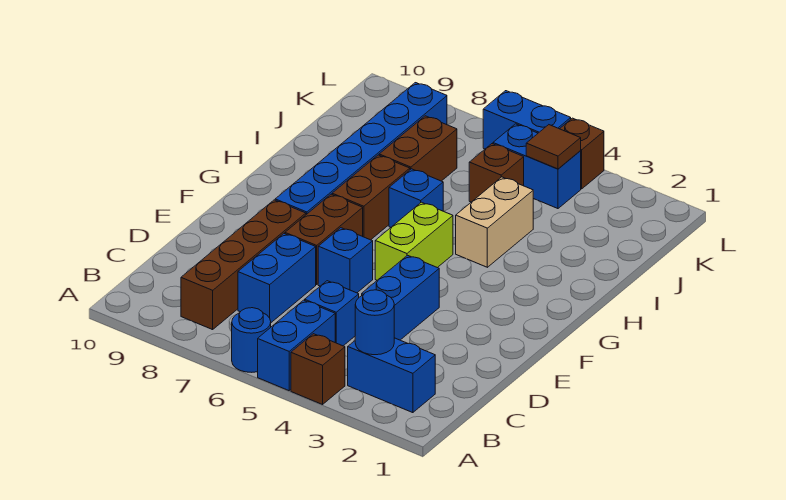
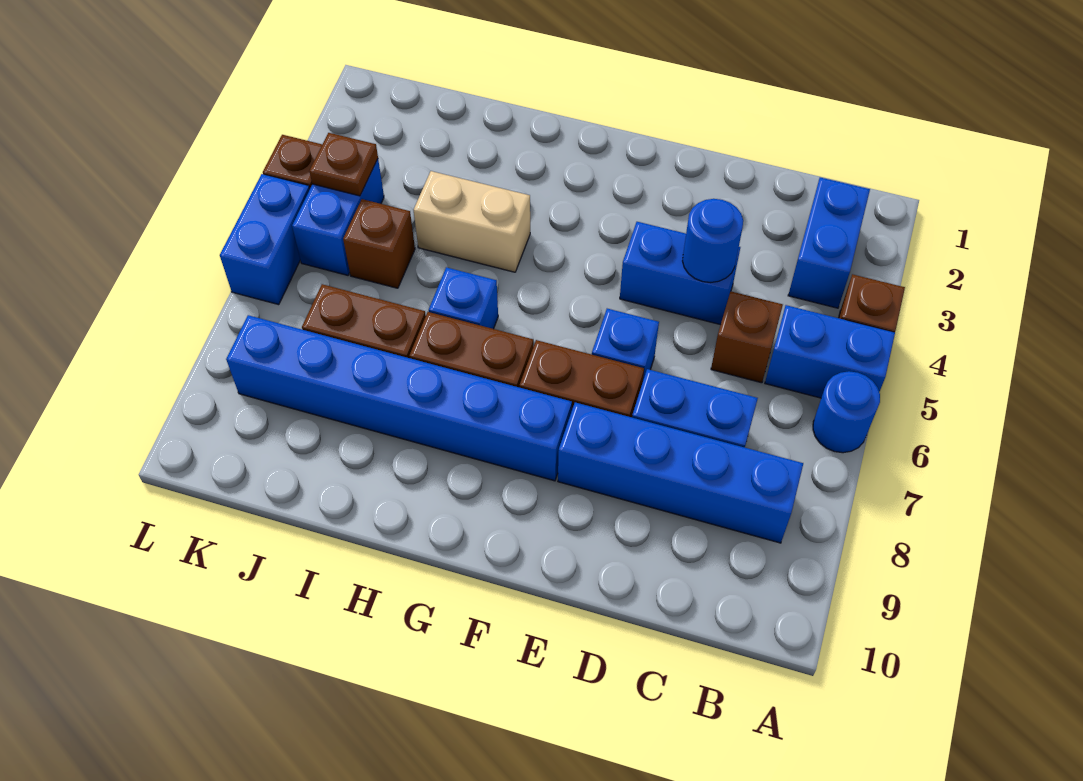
blue 1x1 round brick [355,290,394,355] -> blue 1x1 round brick moved to [683,199,743,282]
brown 1x4 brick [181,200,306,330] -> blue 1x4 brick [558,402,803,543]
blue 1x1 brick [305,281,359,346] -> brown 1x1 brick [711,292,783,383]
lime 1x2 brick [375,202,453,280] -> none
brown 1x1 tile [526,125,581,169] -> brown 1x1 plate [309,133,378,196]

